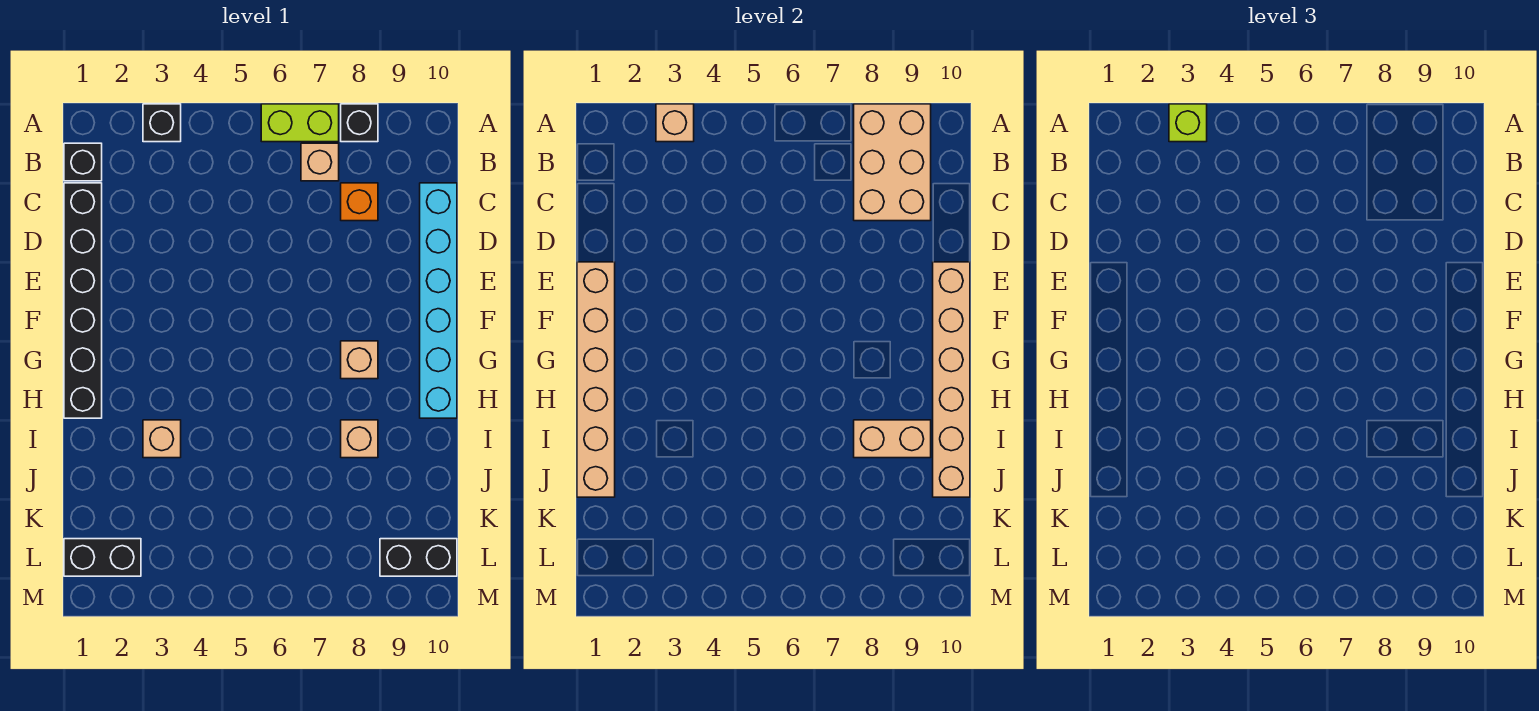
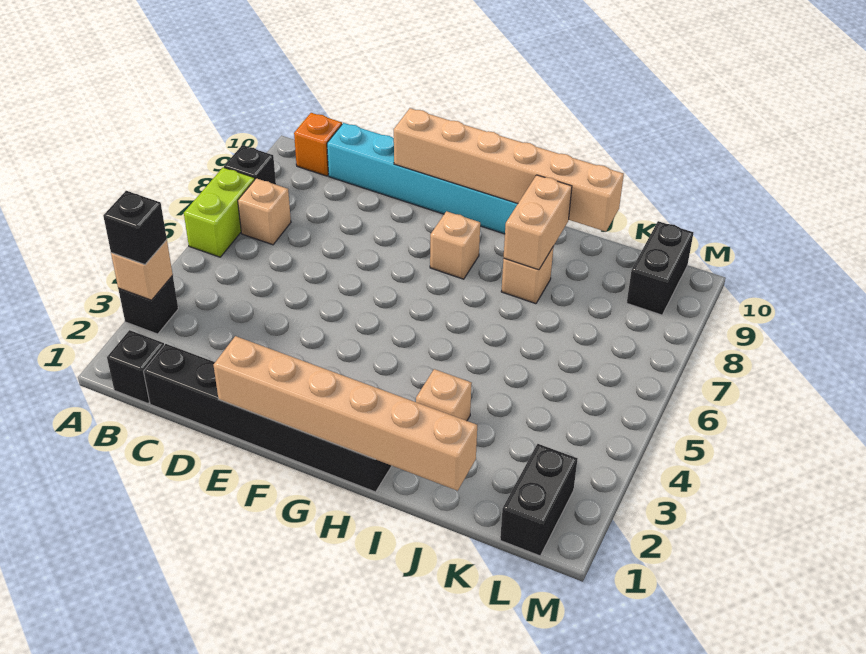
lime 1x1 brick [1169,104,1207,142] -> black 1x1 brick [103,191,167,264]
tan 2x3 brick [854,104,931,221] -> none
orange 1x1 brick [341,183,378,221] -> orange 1x1 brick moved to [294,113,342,176]

